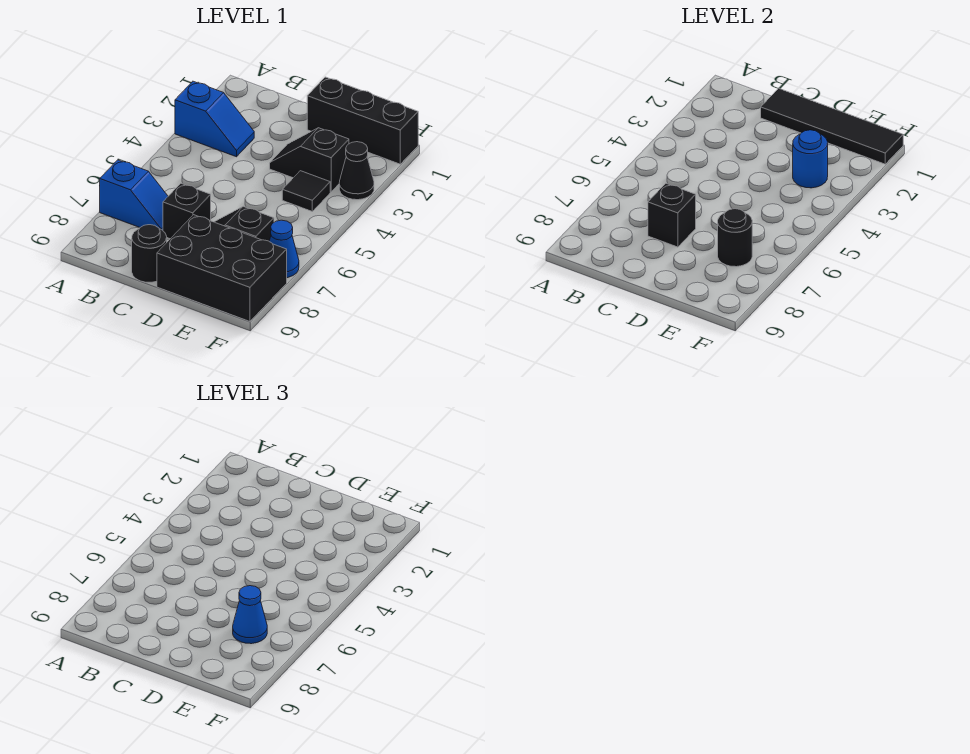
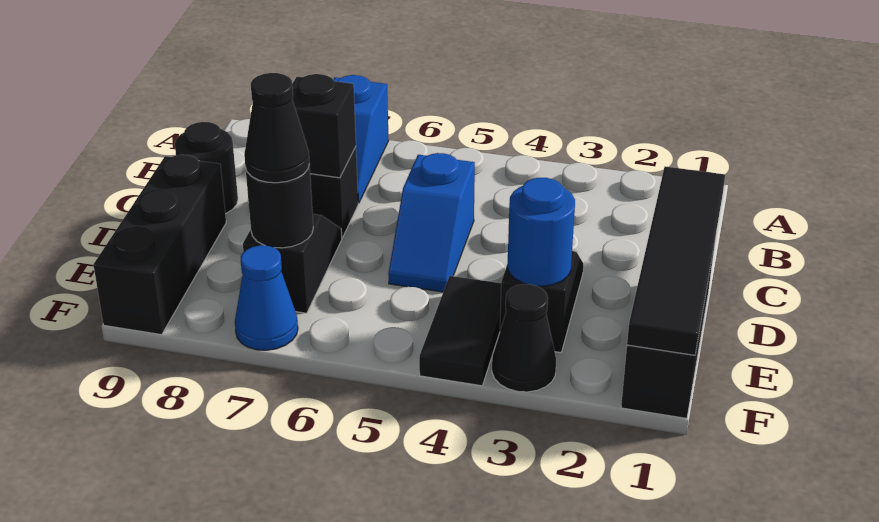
blue 1x2 slope [175,81,254,157] -> blue 1x2 slope moved to [388,153,475,292]
black 2x3 brick [157,215,287,321] -> black 1x3 brick [93,155,226,335]
black 1x1 tile [282,171,330,211] -> black 1x2 tile [419,276,501,386]
blue 1x1 cone [233,586,267,644] -> black 1x1 cone [244,73,310,183]

